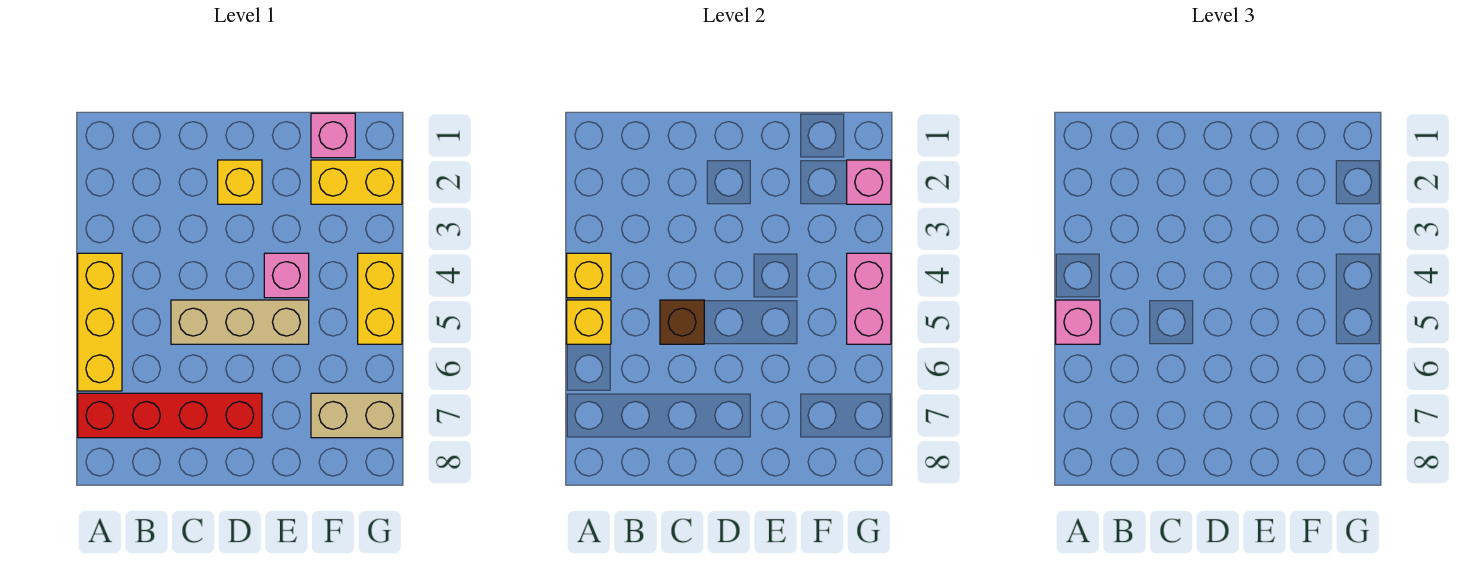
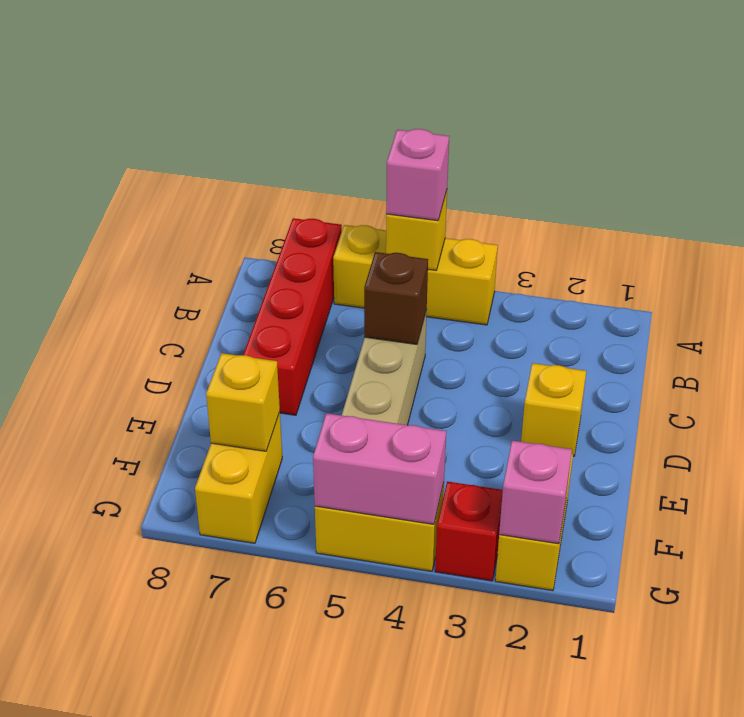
yellow 1x1 brick [567,253,611,298] -> yellow 1x1 brick moved to [206,353,280,451]
pink 1x1 brick [264,253,309,298] -> none
pink 1x1 brick [311,113,355,158] -> none
tan 1x2 brick [311,393,402,438] -> yellow 1x2 brick [195,412,282,543]
none -> red 1x1 brick [435,481,503,581]

